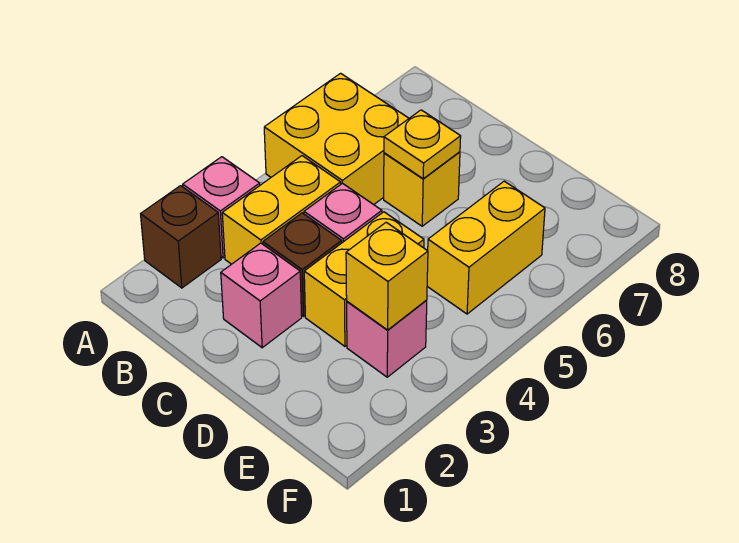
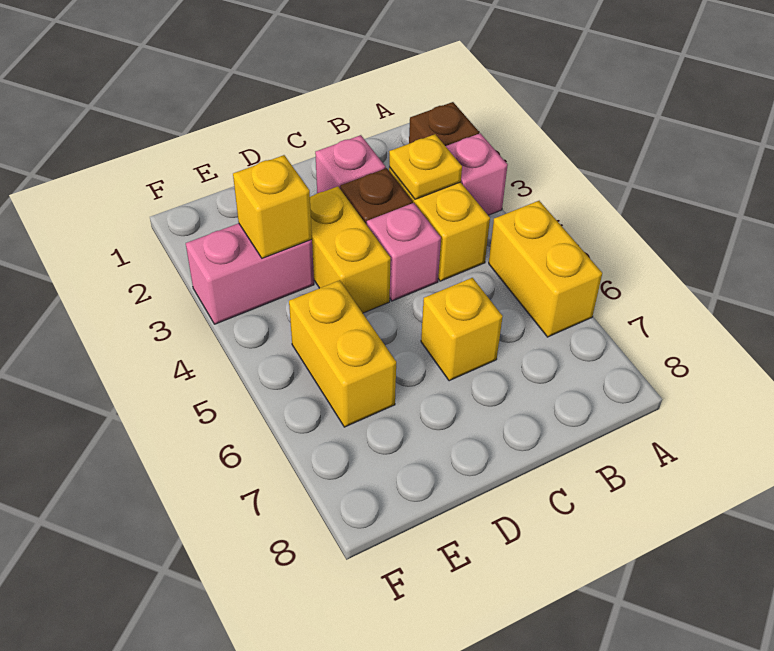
yellow 2x2 brick [264,73,409,205] -> yellow 1x2 brick [489,201,602,337]
yellow 1x1 plate [384,110,461,179] -> yellow 1x1 plate moved to [389,134,462,199]
pink 1x1 brick [347,300,427,377] -> pink 1x2 brick [186,223,314,324]

